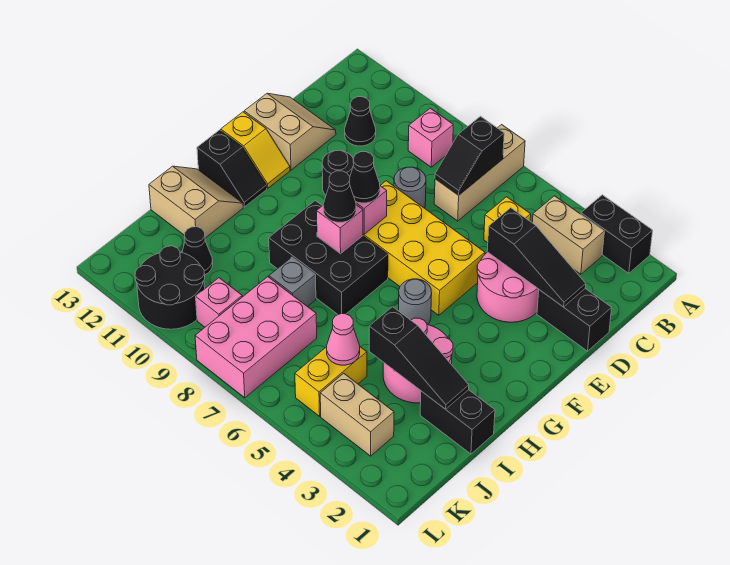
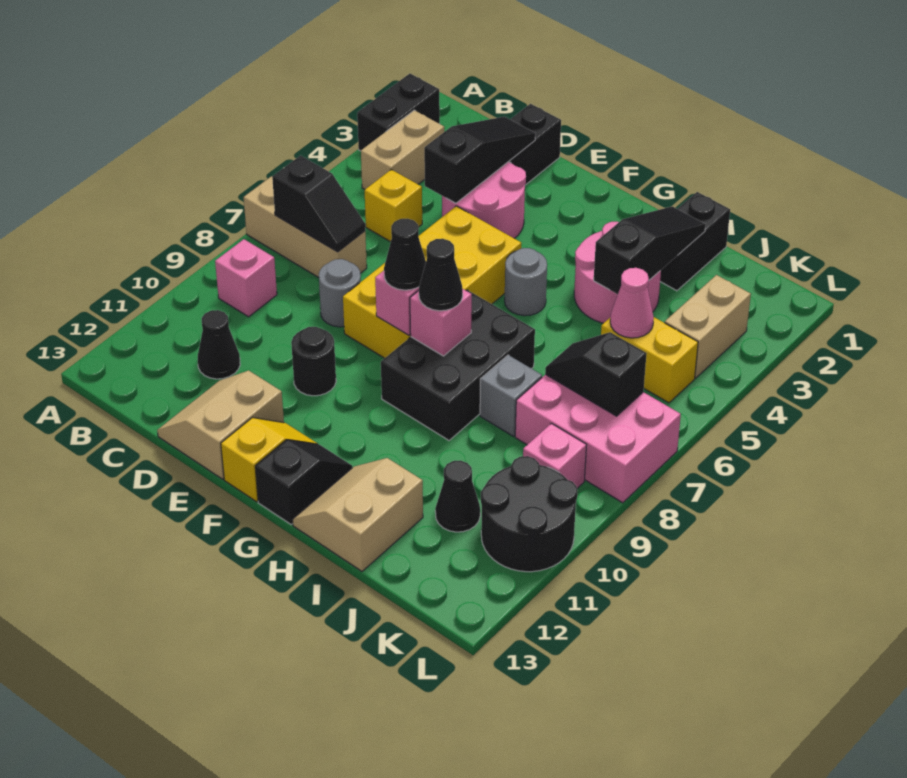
none -> black 1x2 slope [545,332,647,416]

